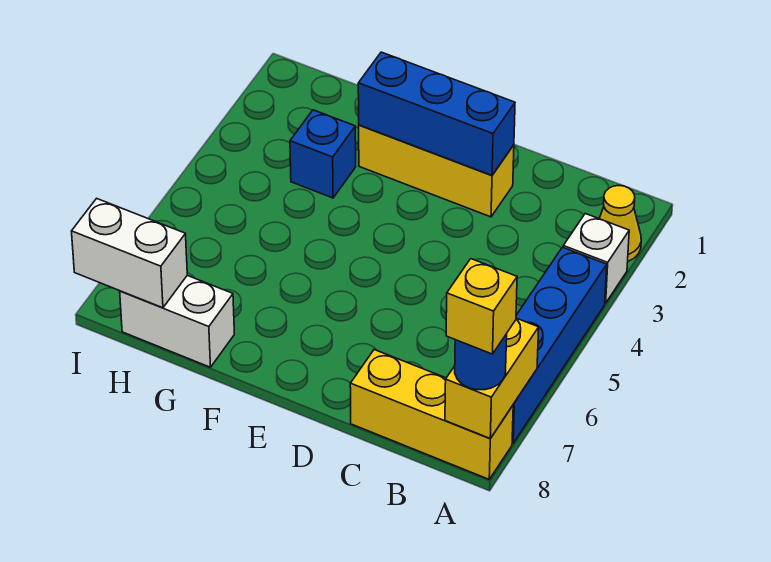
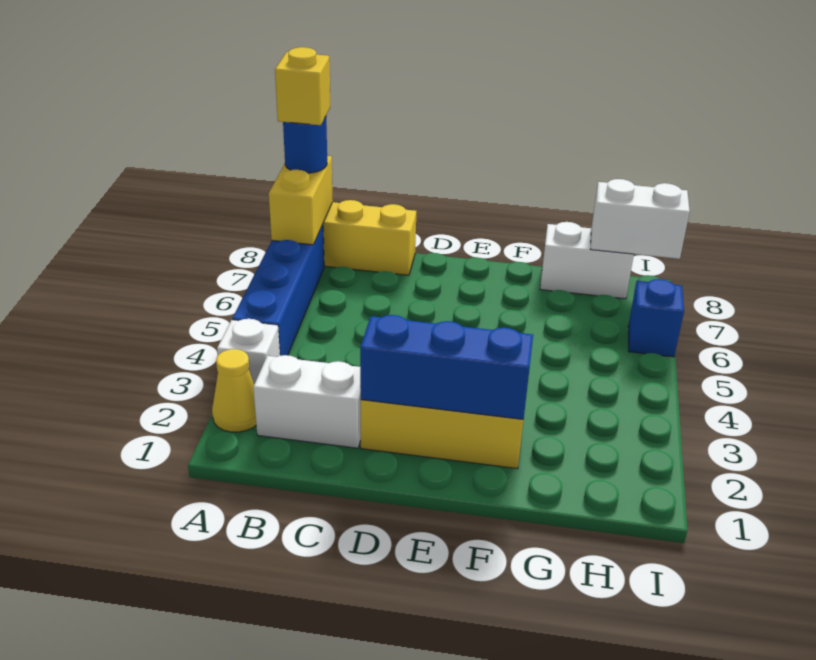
none -> white 1x2 brick [253,355,361,448]
blue 1x1 brick [290,110,356,198] -> blue 1x1 brick moved to [628,279,684,357]

